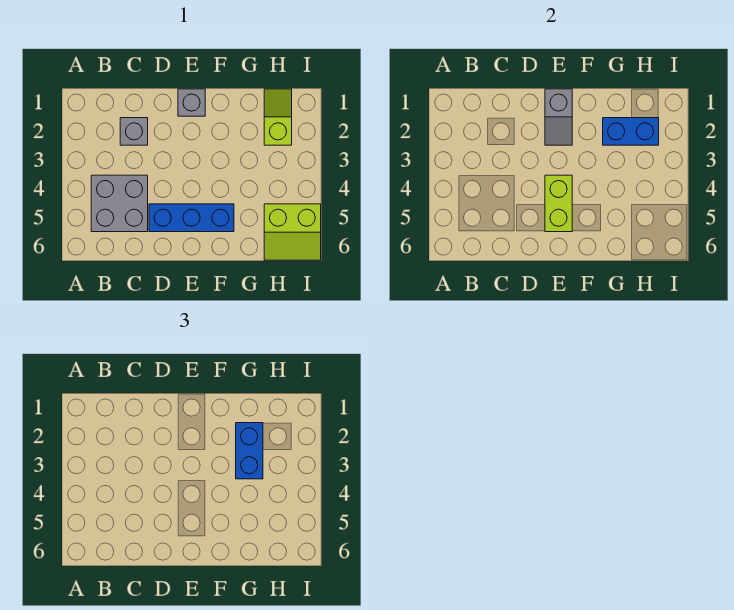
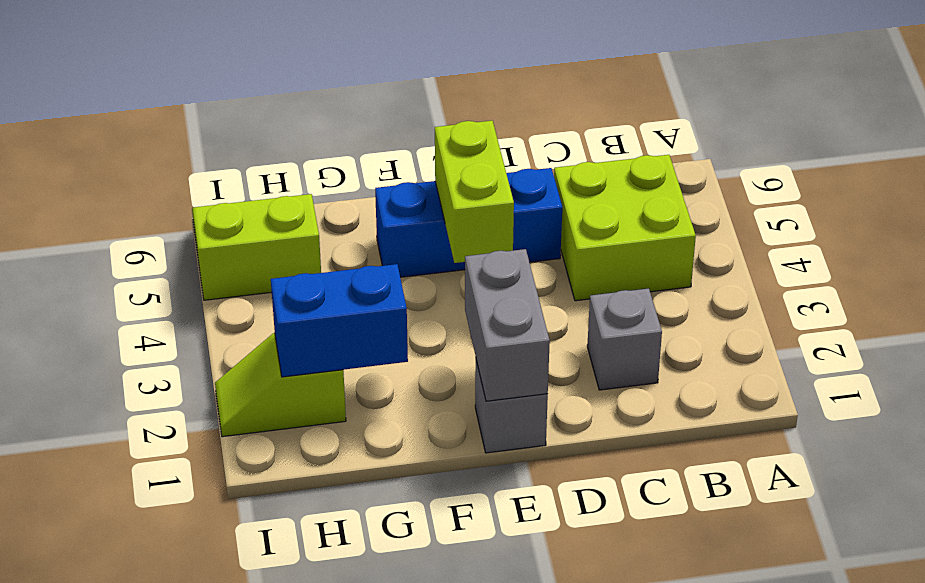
grey 2x2 brick [91,175,148,232] -> lime 2x2 brick [554,155,696,301]
grey 1x2 slope [545,89,572,145] -> grey 1x2 brick [465,249,550,401]
blue 1x2 brick [236,423,263,479] -> none
lime 1x2 slope [264,89,292,145] -> lime 1x2 slope turned to [215,333,346,437]

